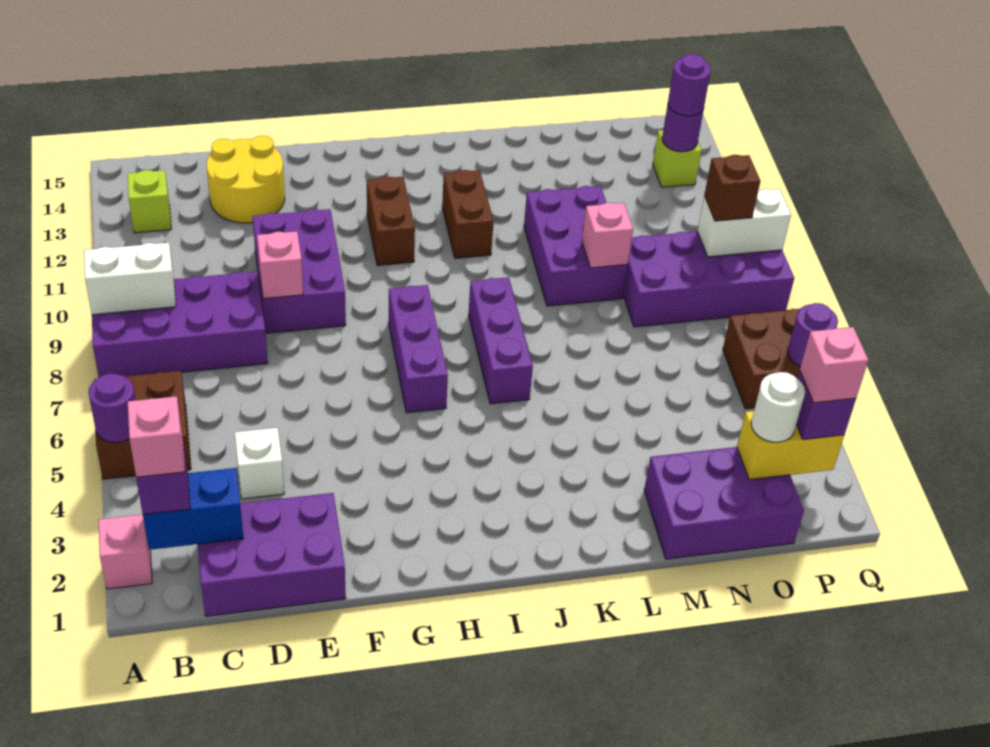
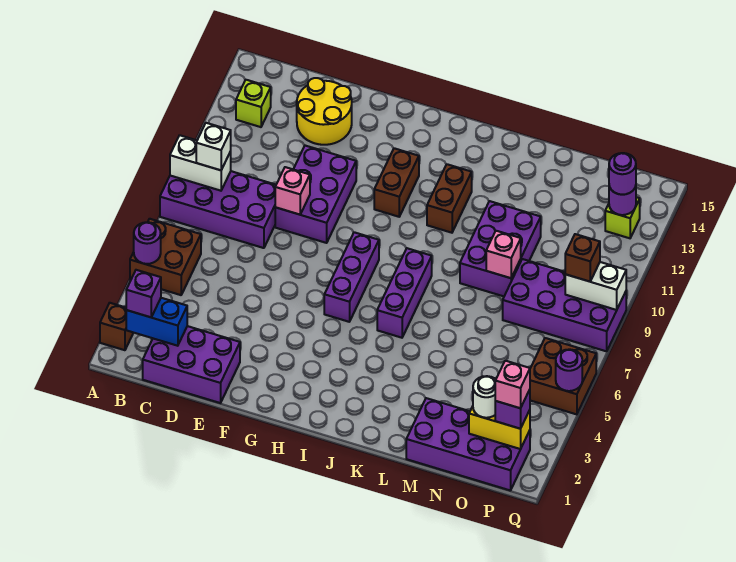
pink 1x1 brick [99,514,152,589] -> brown 1x1 brick [100,303,133,350]
pink 1x1 brick [128,396,185,477] -> none
white 1x1 brick [235,428,284,499] -> white 1x1 brick moved to [196,123,231,170]
purple 2x3 brick [644,447,804,559] -> purple 2x4 brick [406,398,530,491]

